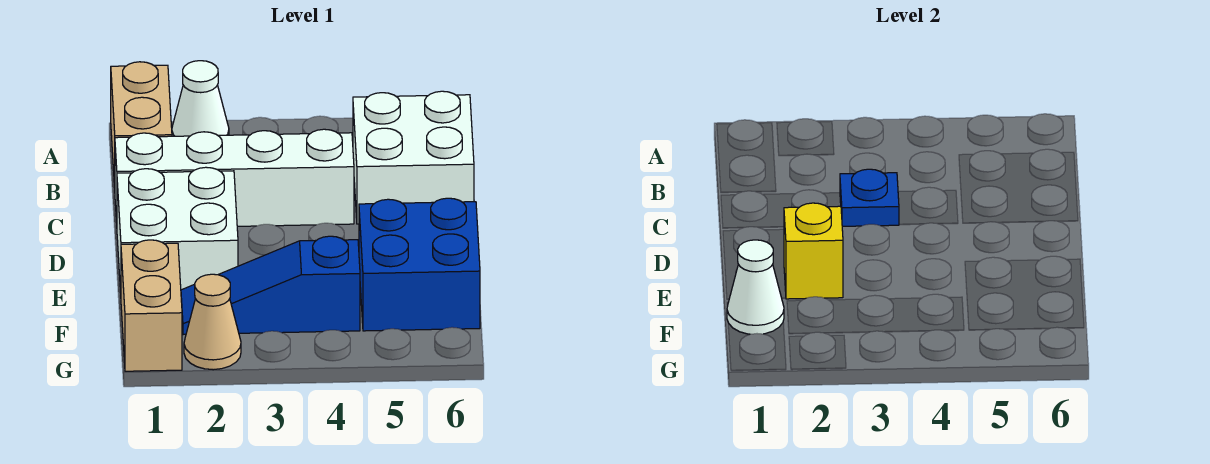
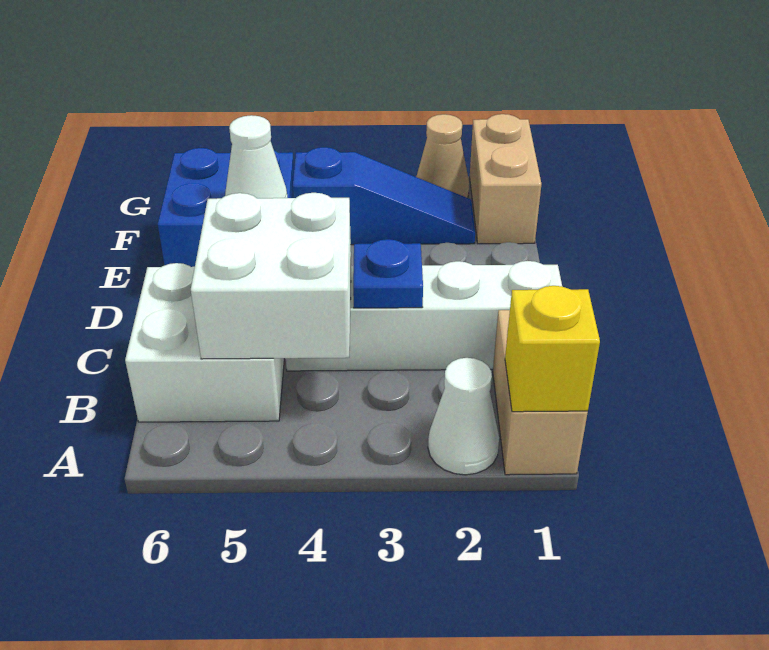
white 2x2 brick [117,167,238,293] -> white 2x2 brick moved to [191,193,351,359]
yellow 1x1 brick [784,203,843,299] -> yellow 1x1 brick moved to [505,286,600,412]
white 1x1 cone [727,240,784,334] -> white 1x1 cone moved to [225,115,287,198]

